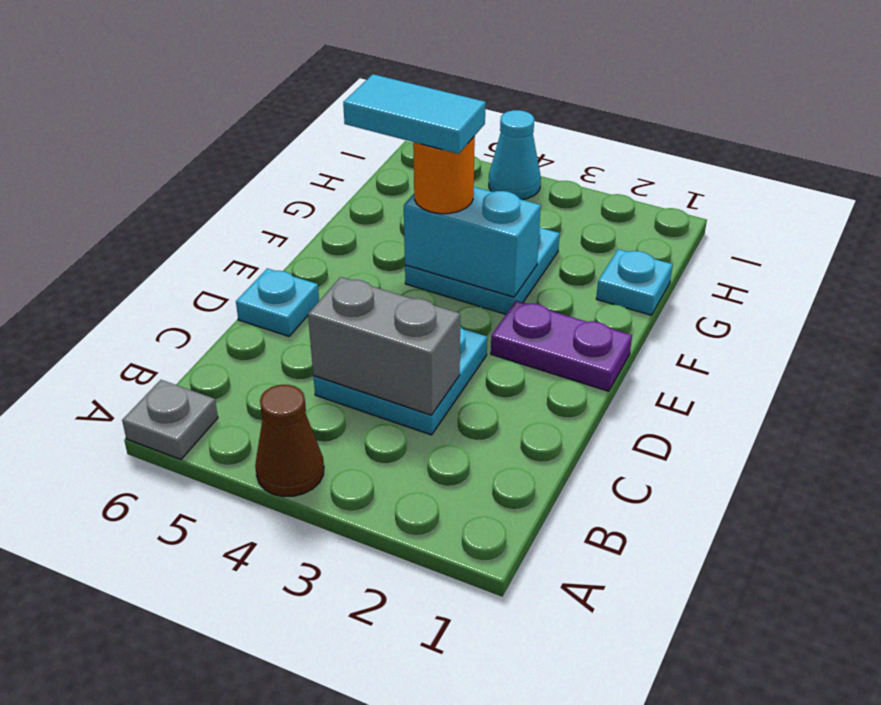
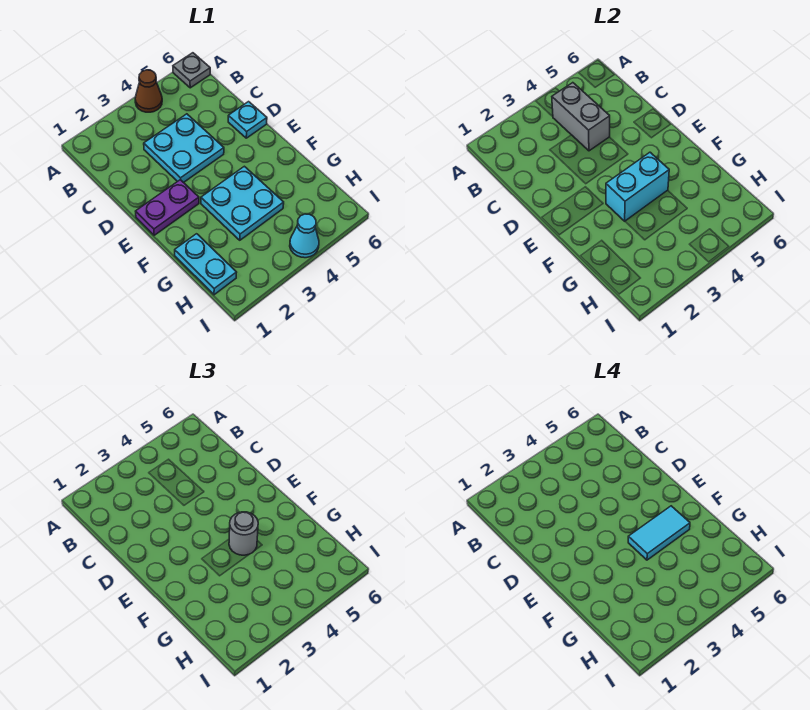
grey 1x2 brick [308,277,460,415] -> grey 1x2 brick turned to [552,83,610,151]
orange 1x1 round brick [413,136,475,214] -> grey 1x1 round brick [229,512,258,555]
cyan 1x1 plate [596,249,673,315] -> cyan 1x2 plate [175,234,237,295]

